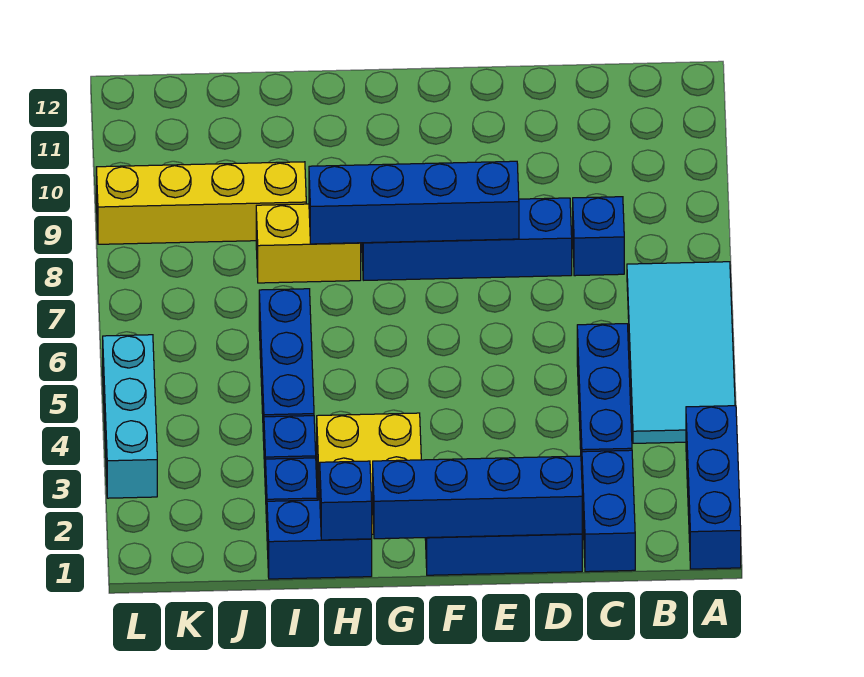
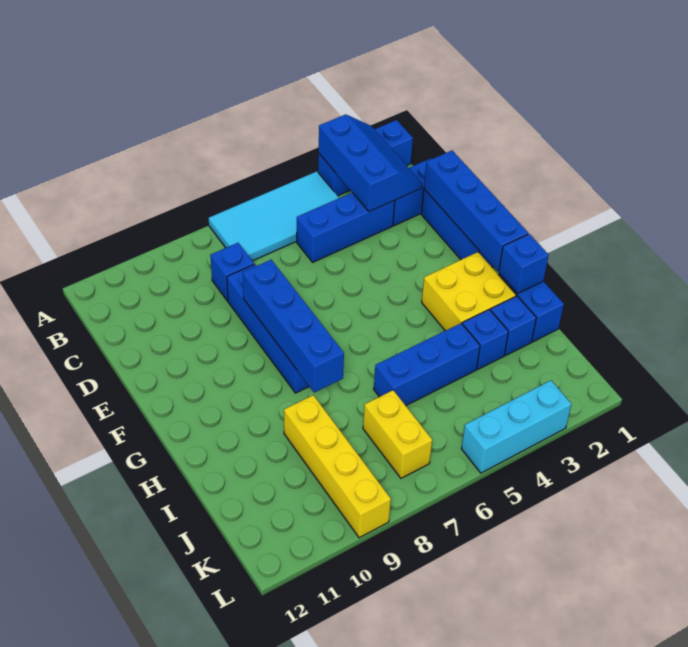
none -> blue 2x3 slope [319,114,422,212]
yellow 1x2 brick [256,204,361,283] -> yellow 1x2 brick moved to [363,390,432,478]

